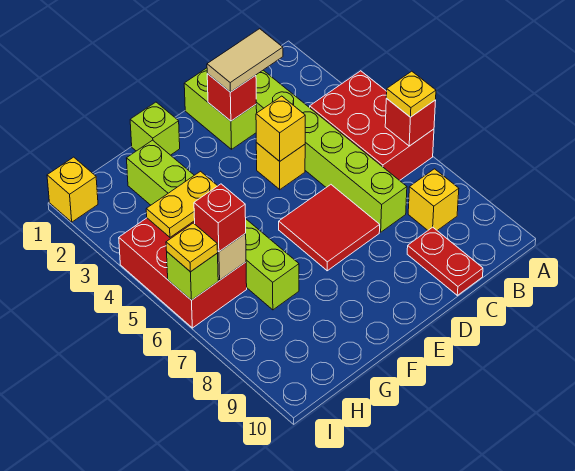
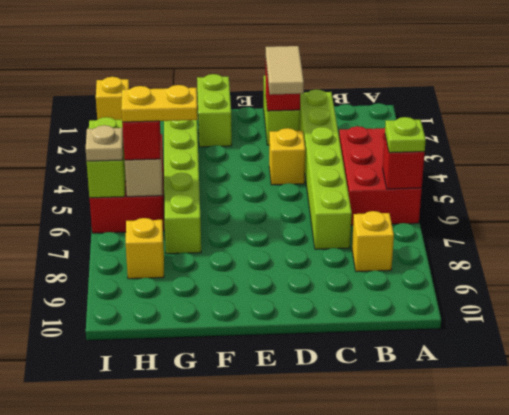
yellow 1x1 plate [386,71,436,117] -> lime 1x1 plate [385,117,426,153]
tan 1x2 tile [207,29,283,92] -> tan 1x2 tile turned to [266,46,304,95]
red 1x2 plate [407,227,483,295] -> none
yellow 1x1 brick [256,96,305,161] -> yellow 1x1 brick moved to [126,218,164,279]
red 2x2 tile [279,185,380,271] -> none
lime 1x1 brick [130,102,180,155] -> lime 1x2 brick [197,74,232,147]
yellow 1x2 plate [146,171,217,237] -> yellow 1x2 plate moved to [121,85,198,122]
lime 1x1 brick [167,252,218,300] -> lime 1x2 brick [87,117,126,198]
yellow 1x1 plate [166,223,218,272] -> tan 1x1 plate [86,125,123,161]

